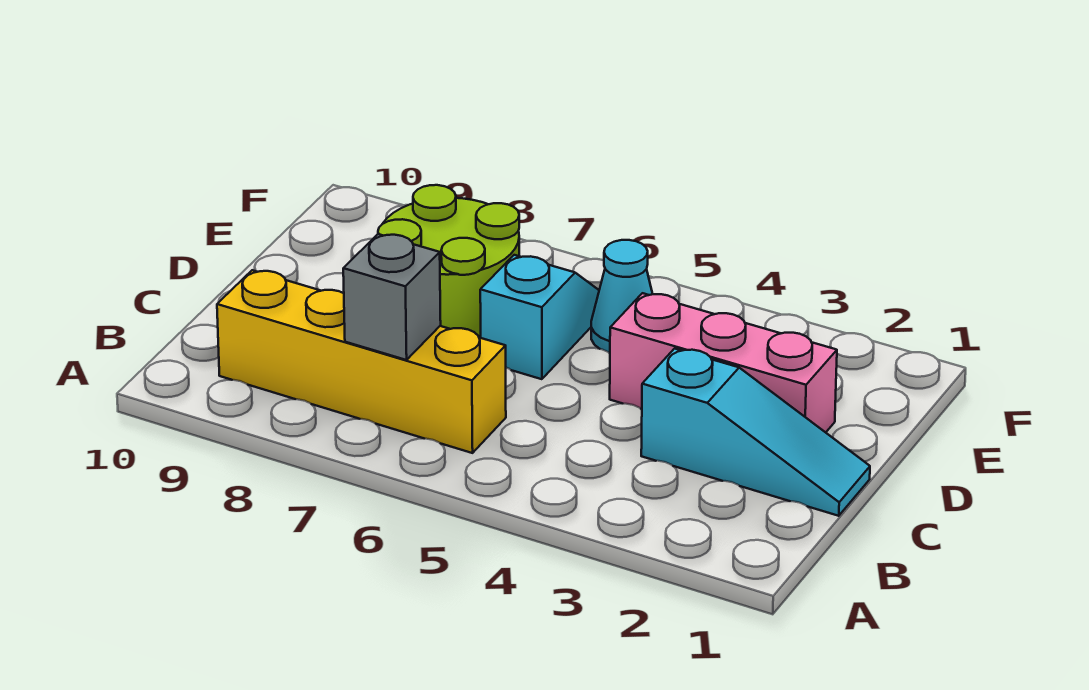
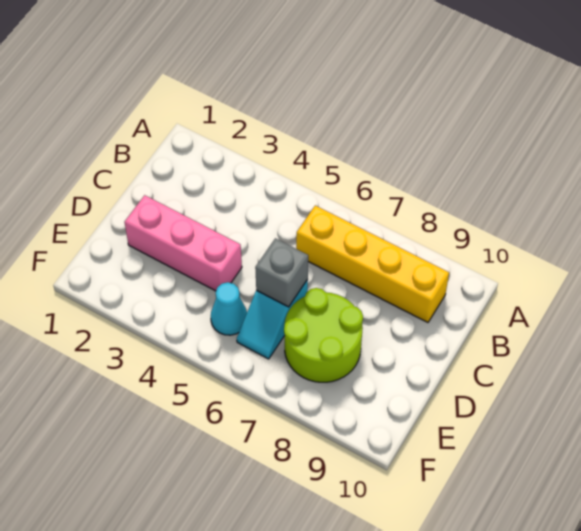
grey 1x1 brick [343,234,441,360] -> grey 1x1 brick moved to [255,238,308,307]
cyan 1x3 slope [641,349,870,516] -> none

